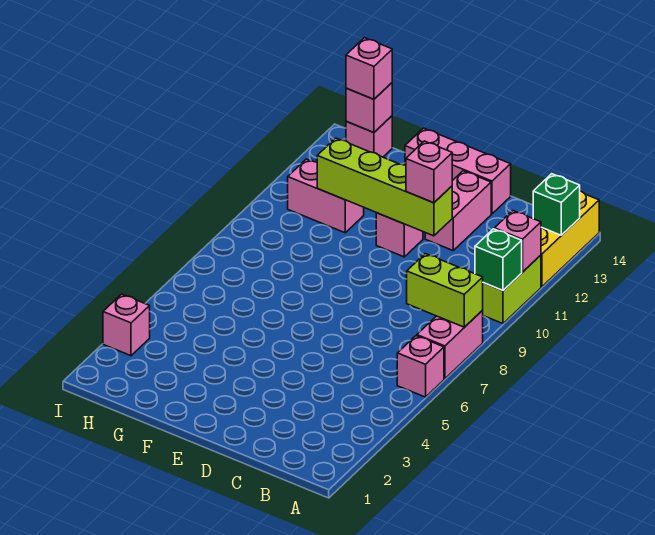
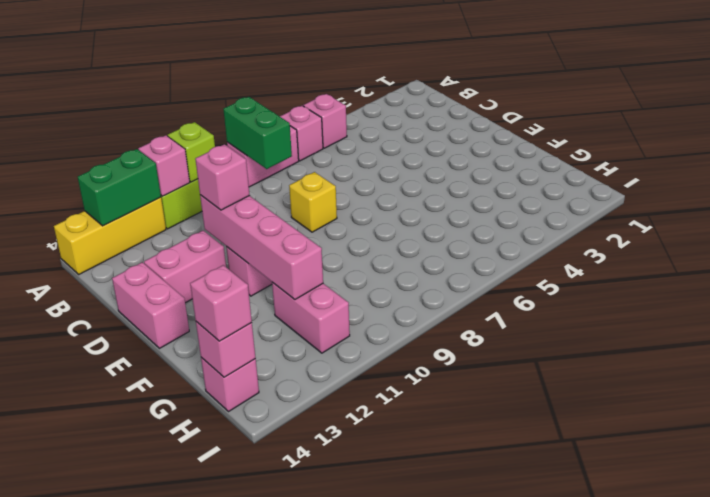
lime 1x2 brick [407,254,483,327] -> green 1x2 brick [223,97,292,169]
green 1x1 brick [475,229,522,290] -> lime 1x1 brick [168,122,215,182]
green 1x1 brick [533,174,580,235] -> green 1x2 brick [78,149,161,226]
none -> yellow 1x1 brick [289,172,337,232]
lime 1x4 brick [317,138,452,236] -> pink 1x4 brick [200,195,323,300]
pink 1x3 brick [405,128,511,214] -> pink 1x2 brick [112,262,189,348]
pink 1x1 brick [103,294,150,356] -> pink 1x1 brick moved to [303,94,347,148]

